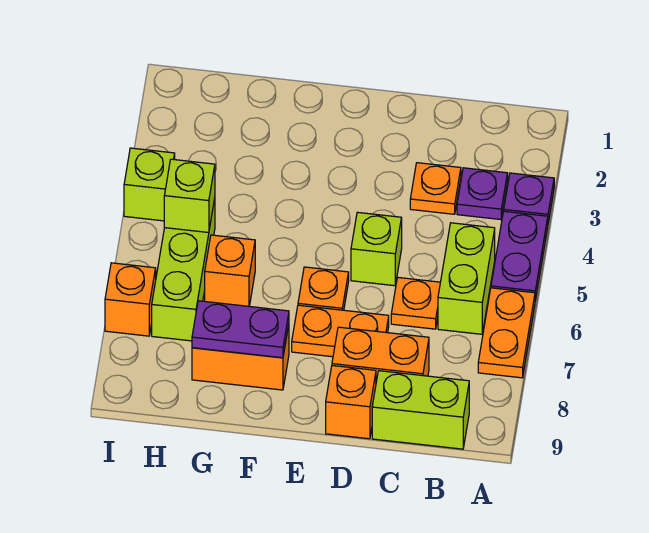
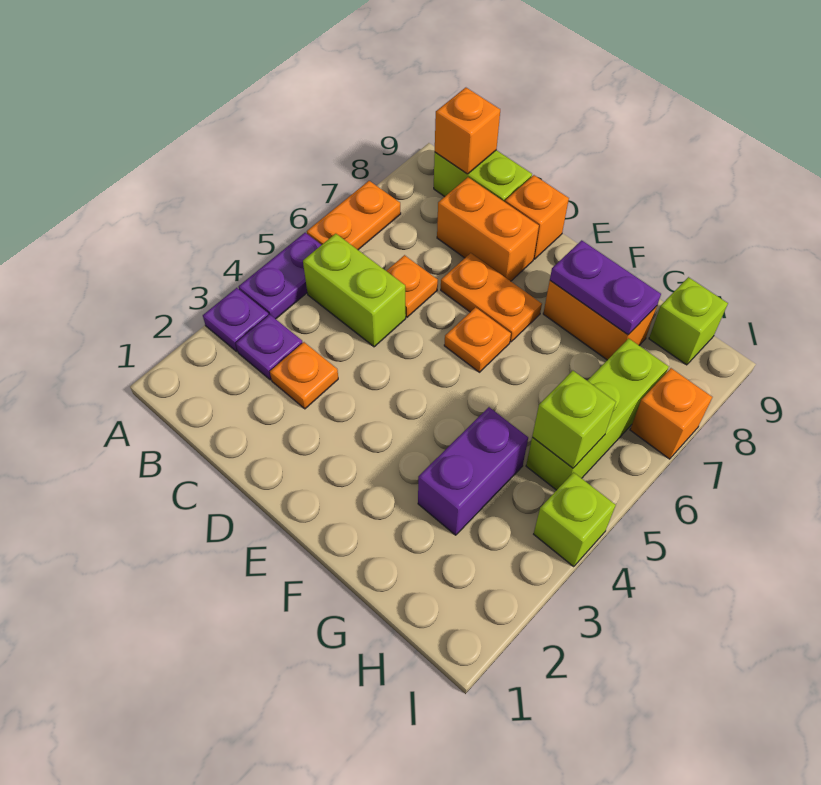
lime 1x2 brick [438,223,495,334] -> lime 1x2 brick turned to [303,234,406,347]
lime 1x1 brick [351,212,402,286] -> lime 1x1 brick moved to [649,277,728,365]
none -> purple 1x2 brick [418,407,528,535]
orange 1x1 brick [205,235,255,306] -> orange 1x1 brick moved to [435,88,500,174]

